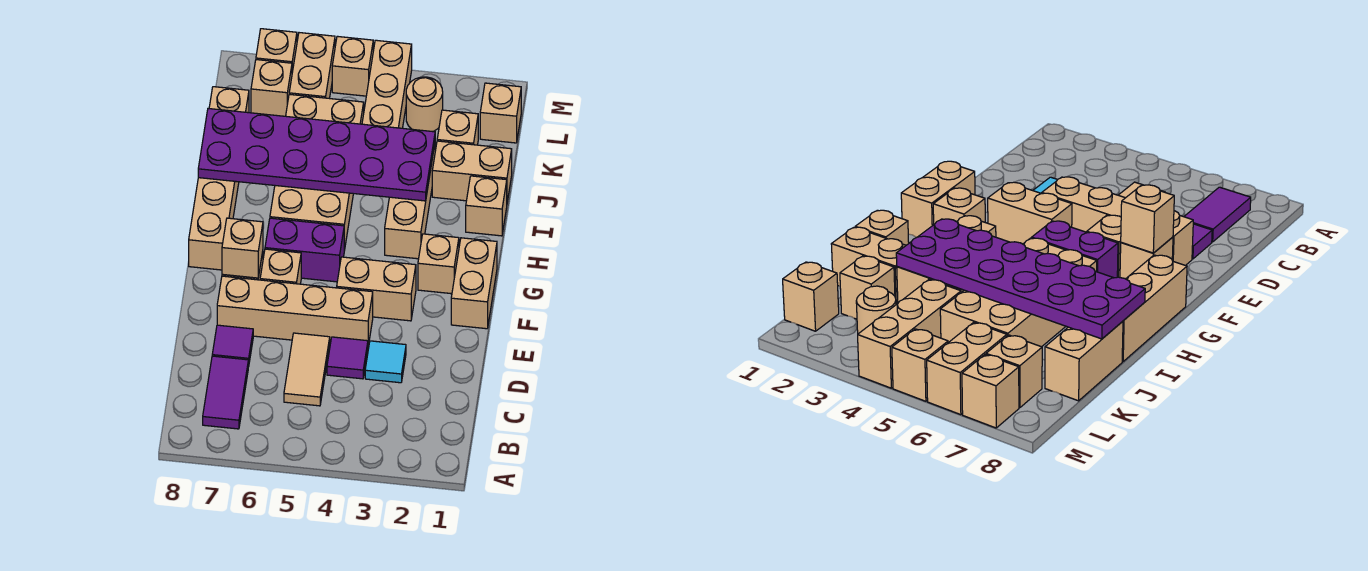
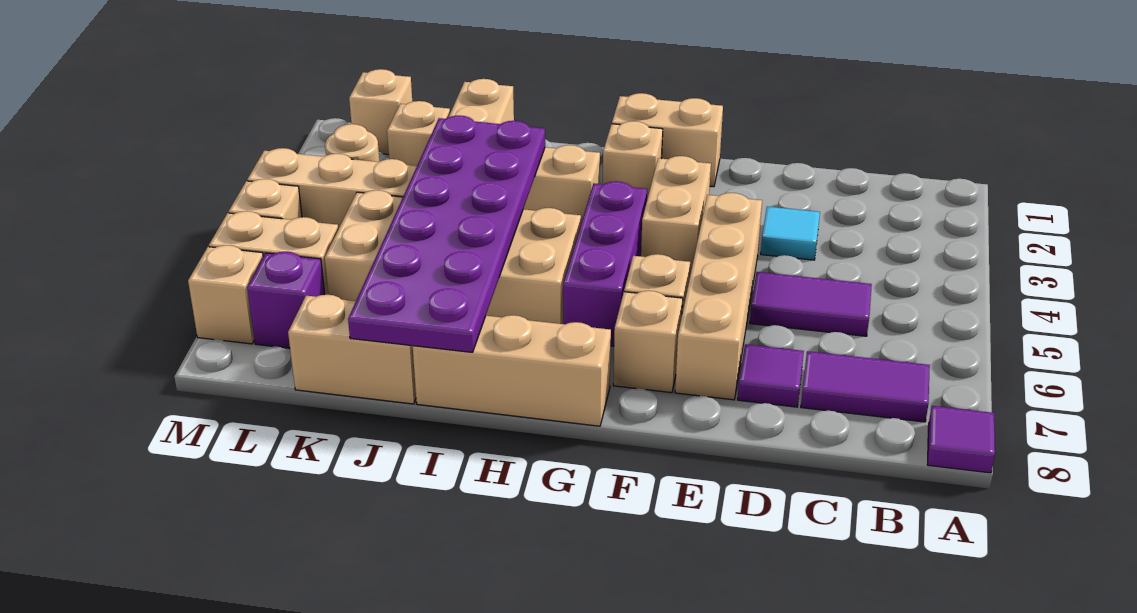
tan 1x2 tile [284,333,330,406] -> purple 1x2 tile [750,272,872,336]
purple 1x1 tile [327,337,368,379] -> purple 1x1 tile moved to [927,406,995,473]
tan 1x1 brick [222,218,263,278] -> none
purple 1x2 brick [265,218,344,282] -> purple 1x3 brick [563,181,647,346]
tan 1x1 brick [466,176,507,236] -> none
tan 1x1 brick [251,60,292,116] -> purple 1x1 brick [247,252,325,348]

